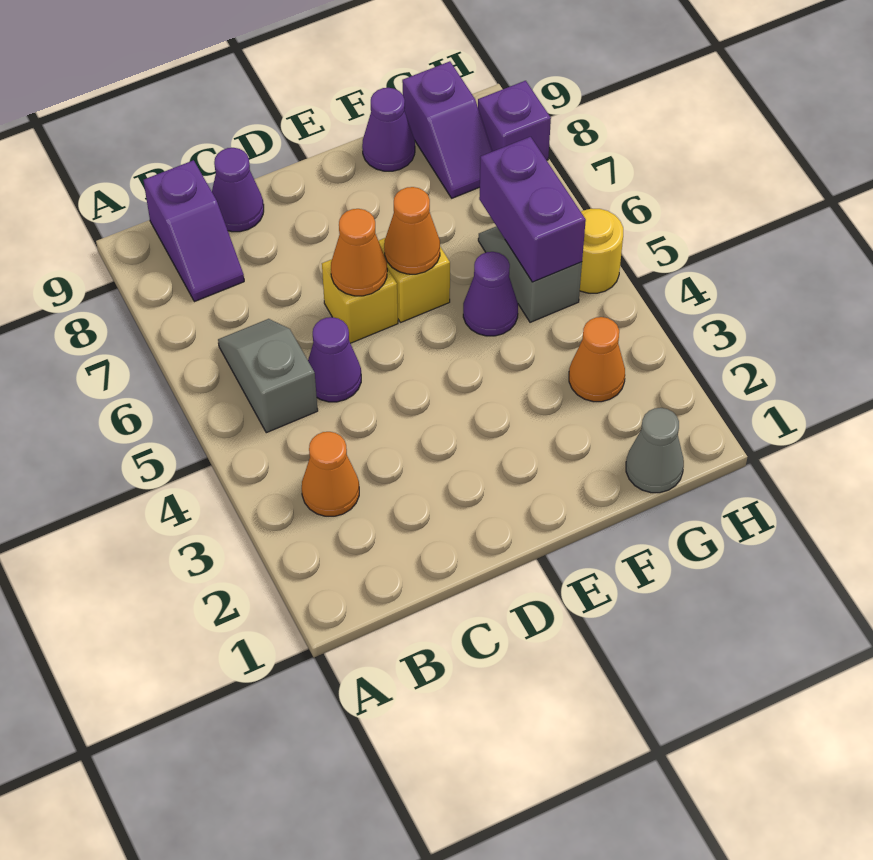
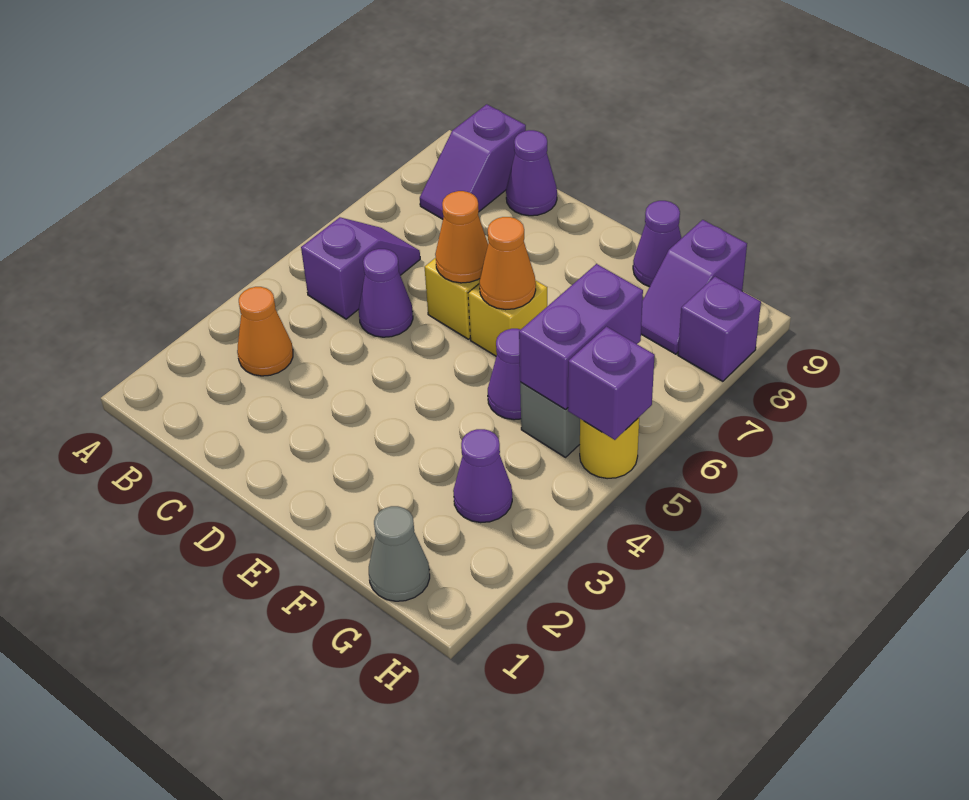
grey 1x2 slope [218,319,318,433] -> purple 1x2 slope [301,217,420,319]
orange 1x1 cone [569,317,625,402] -> purple 1x1 cone [453,429,512,523]
none -> purple 1x1 brick [568,327,655,440]

